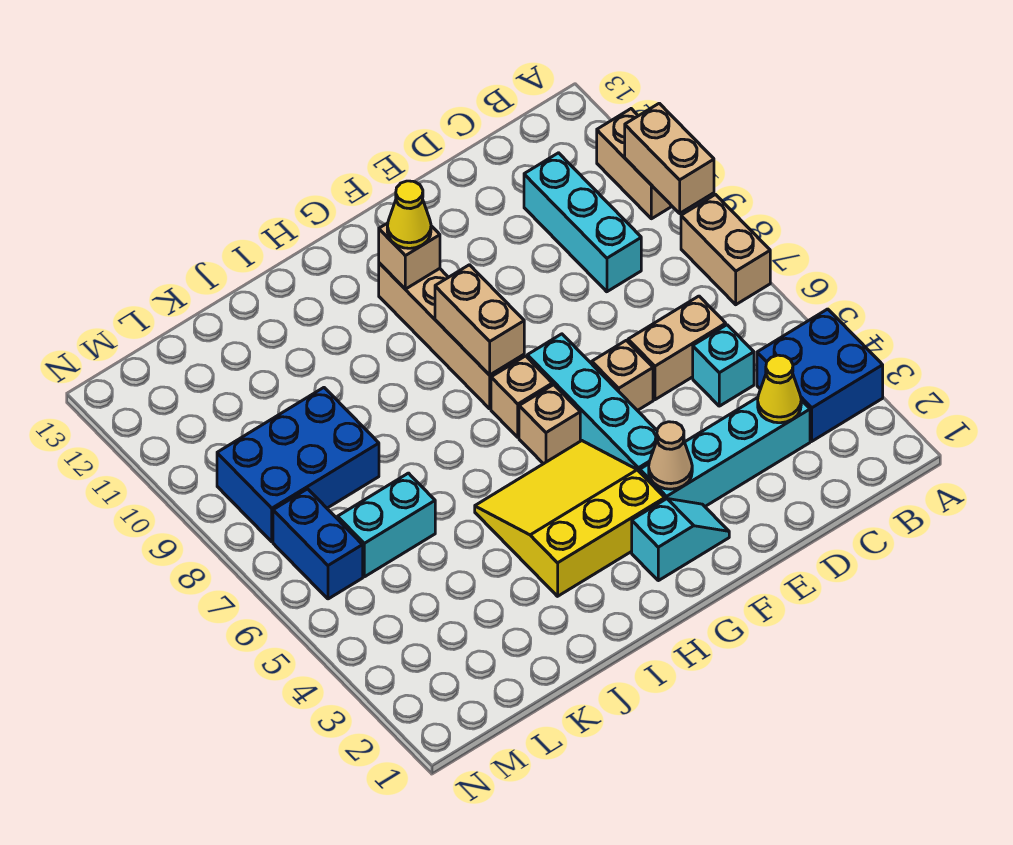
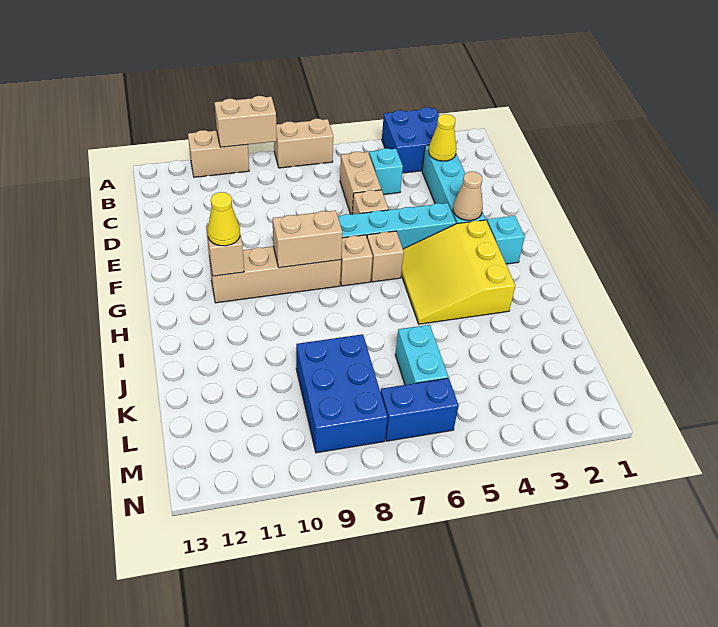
cyan 1x3 brick [524,153,641,292] -> none

